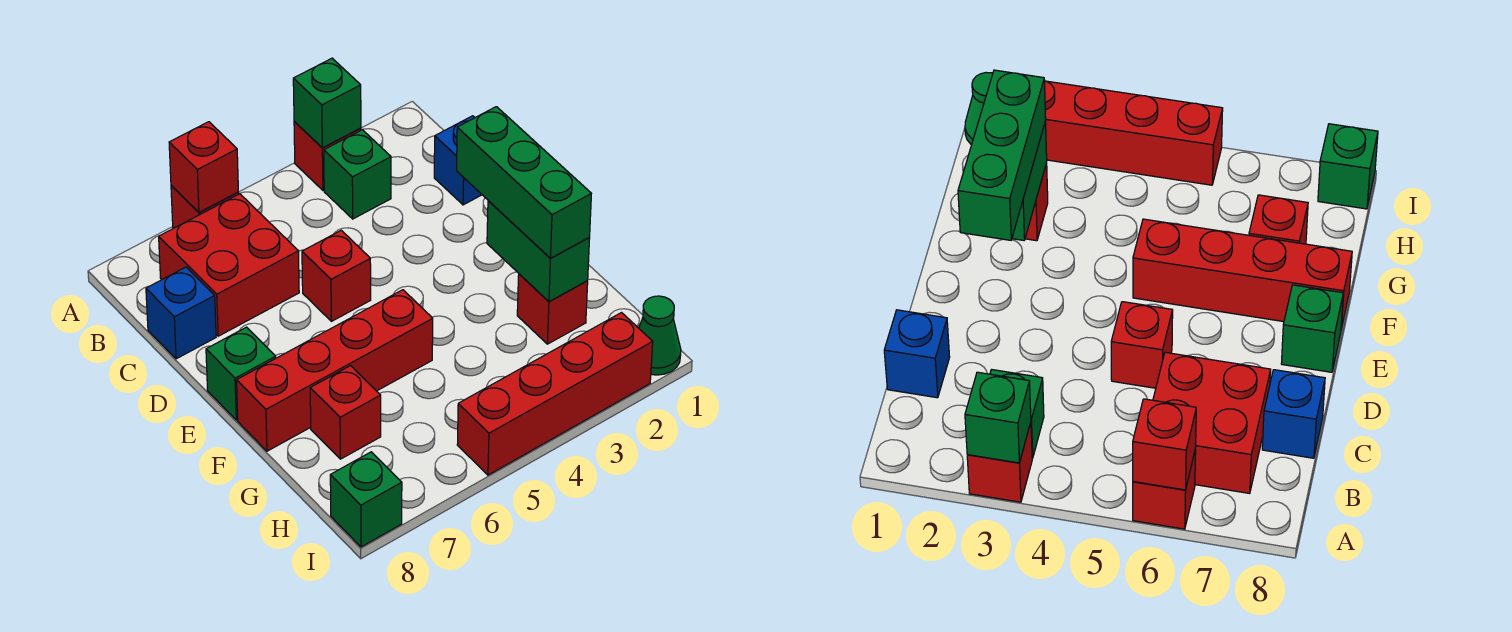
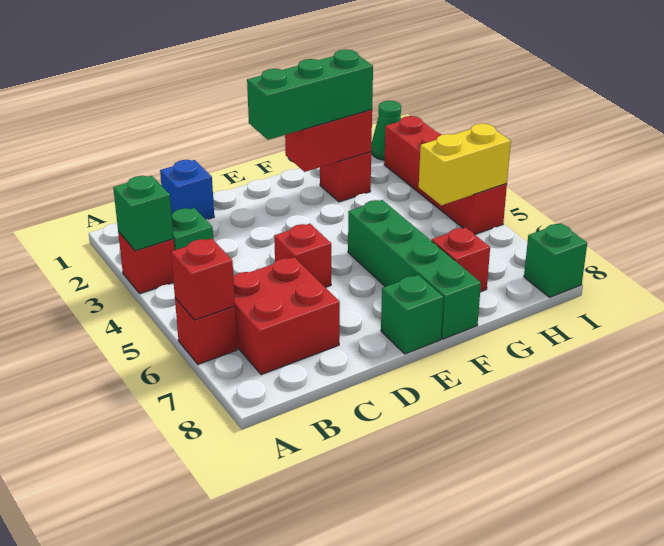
blue 1x1 brick [146,267,216,359] -> none
green 1x2 brick [487,201,590,301] -> red 1x2 brick [285,110,372,172]
red 1x4 brick [237,290,433,451] -> green 1x4 brick [348,200,481,339]
none -> yellow 1x2 brick [419,123,511,205]

